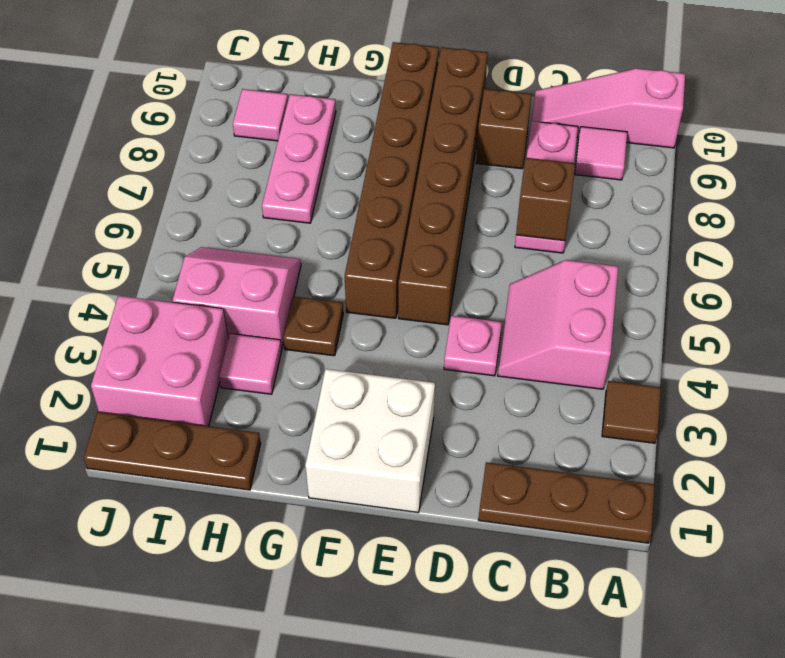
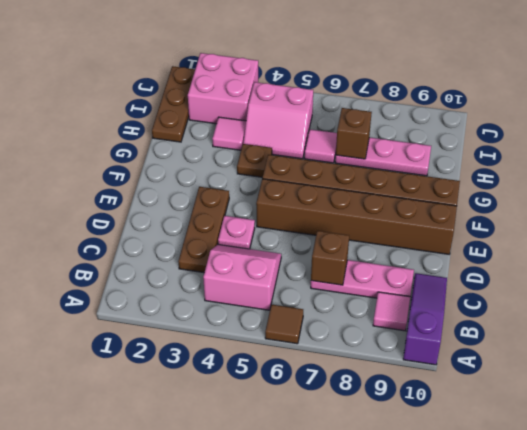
brown 1x3 plate [479,462,655,543] -> brown 1x3 plate moved to [178,187,229,273]
brown 1x1 tile [602,381,661,443] -> brown 1x1 tile moved to [265,304,303,344]
pink 1x3 slope [532,68,685,148] -> purple 1x3 slope [403,273,447,365]
brown 1x1 brick [476,89,532,169] -> brown 1x1 brick moved to [336,108,372,159]
white 2x2 brick [305,369,435,513] -> none
pink 2x2 slope [173,247,301,349] -> pink 2x2 slope turned to [243,82,313,159]
pink 1x1 tile [233,89,288,141] -> pink 1x1 tile moved to [304,129,337,163]

